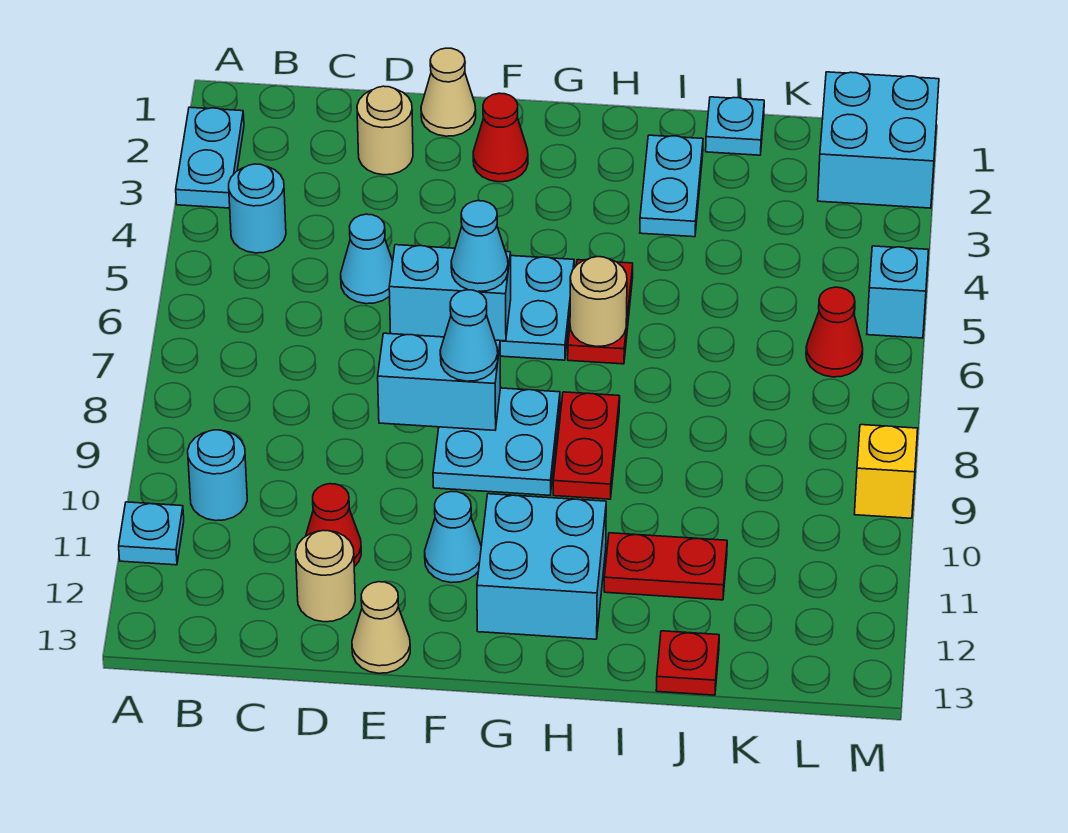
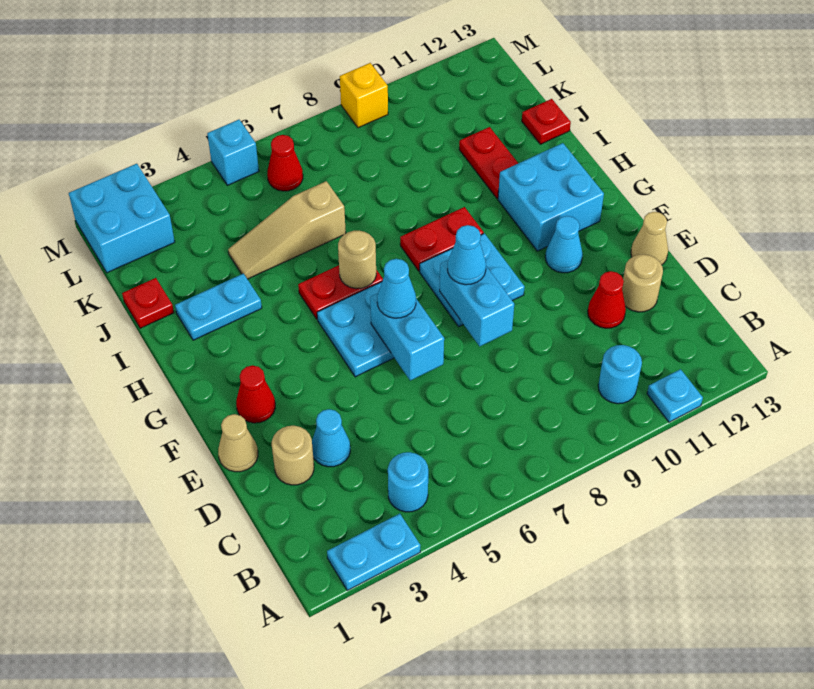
cyan 1x1 cone [341,214,393,304] -> cyan 1x1 cone moved to [312,409,350,467]
cyan 1x1 plate [706,97,764,155] -> red 1x1 plate [122,278,174,328]
none -> tan 1x3 slope [228,181,346,279]

